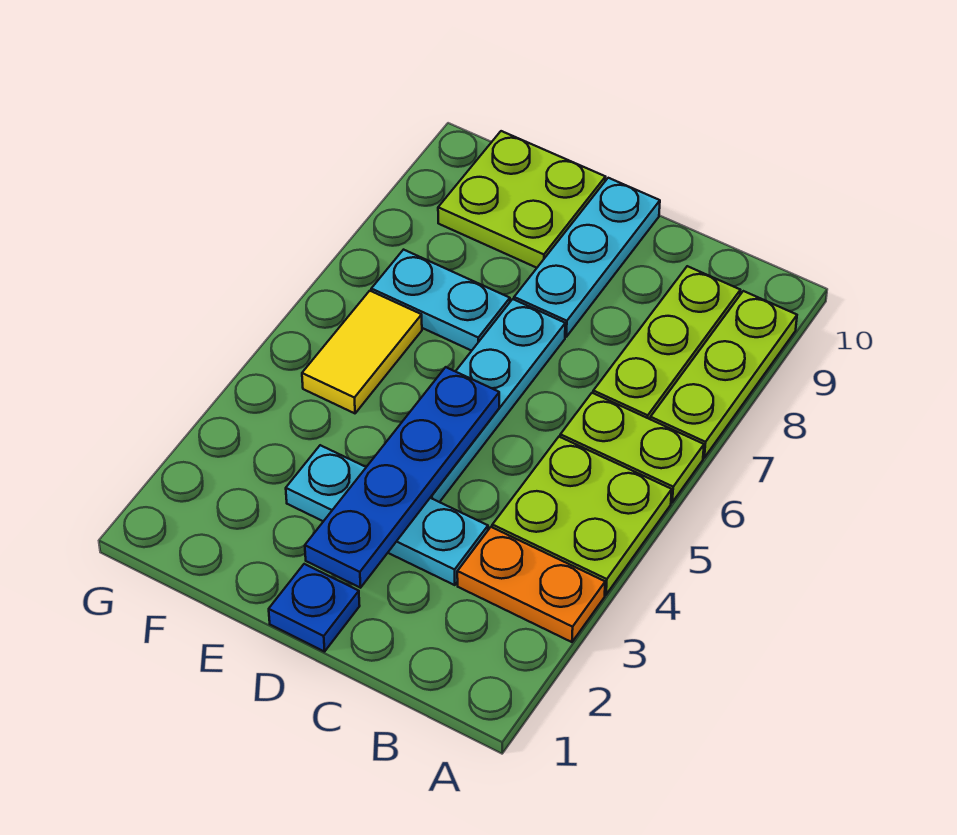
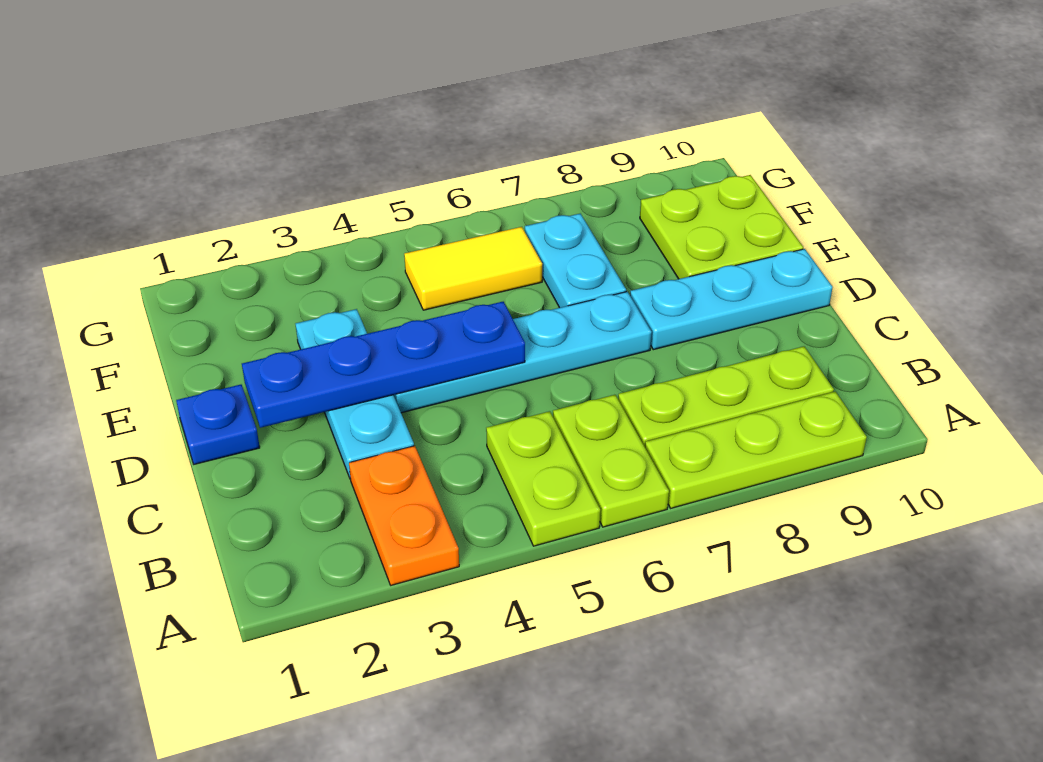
lime 2x2 plate [492,437,672,595] -> lime 1x2 plate [486,411,600,546]

